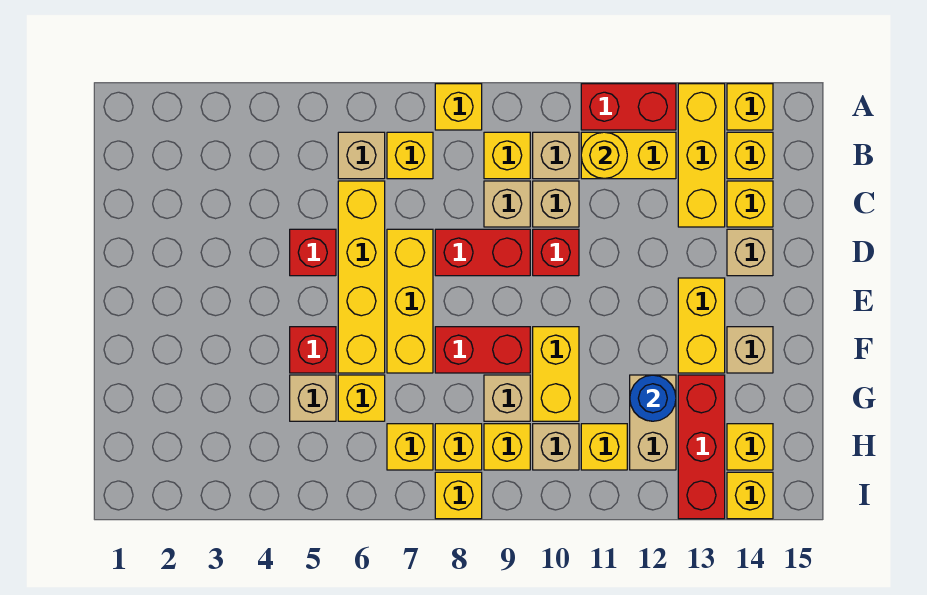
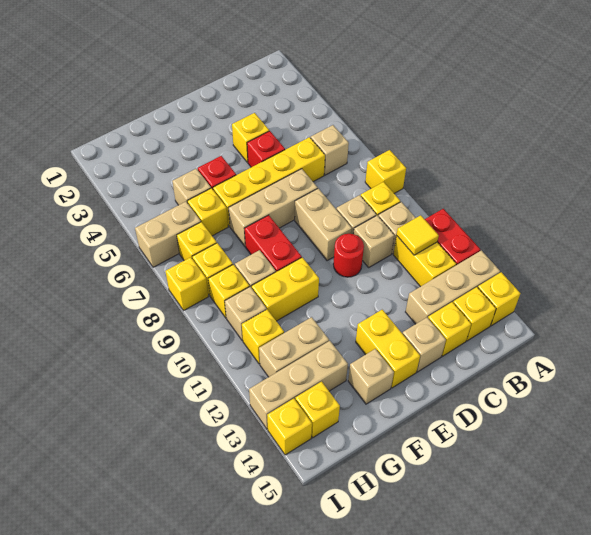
yellow 1x3 brick [678,84,725,227] -> tan 1x3 brick [406,250,500,324]
yellow 1x1 brick [387,132,433,179] -> yellow 1x1 brick moved to [232,113,269,163]
yellow 1x1 round brick [581,132,627,179] -> yellow 1x1 tile [397,215,439,255]
yellow 1x3 brick [387,229,433,373] -> tan 1x3 brick [229,169,318,247]
red 1x2 brick [435,229,530,276] -> tan 1x2 brick [295,188,352,261]
red 1x1 brick [533,229,579,276] -> red 1x1 round brick [333,234,364,277]
yellow 1x2 brick [678,278,725,373] -> yellow 1x2 brick turned to [356,310,420,388]
blue 1x1 round brick [630,375,676,421] -> none
red 1x3 brick [678,375,725,519] -> tan 1x3 brick [249,341,348,429]
none -> tan 1x2 brick [135,202,201,267]

